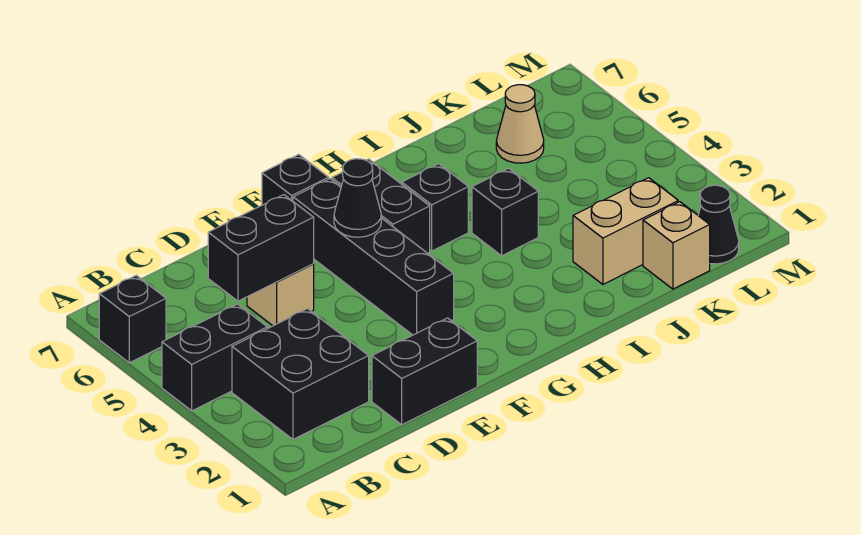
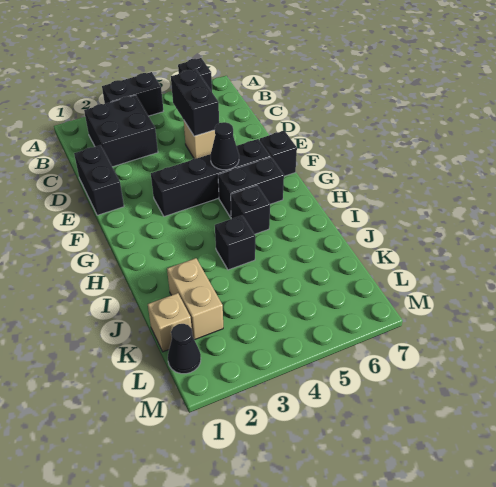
black 1x2 brick [162,304,267,411] -> black 1x2 brick turned to [102,72,163,116]
tan 1x1 cone [496,85,544,163] -> none

